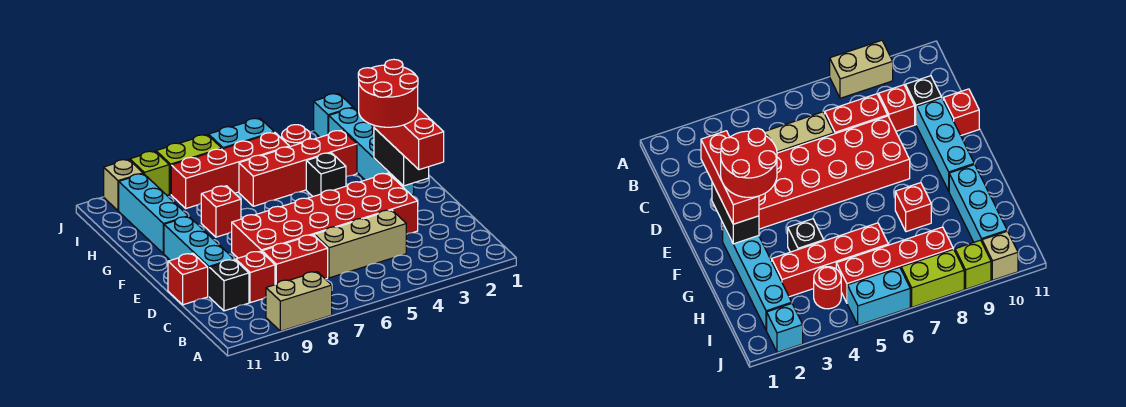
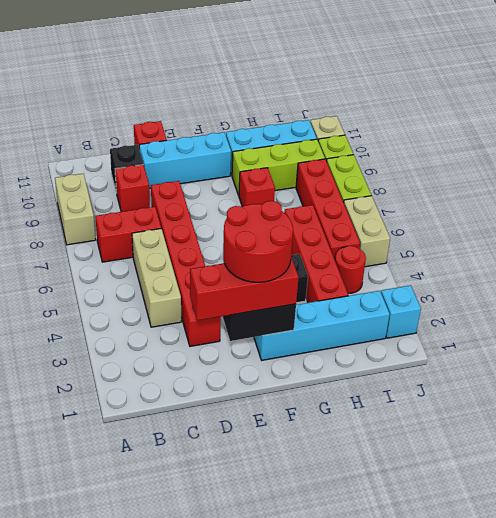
red 1x2 brick [262,235,328,285] -> red 1x2 brick turned to [95,207,161,262]
red 2x6 brick [232,173,418,258] -> red 1x6 brick [151,181,221,346]
none -> lime 1x3 brick [232,139,325,196]
cyan 1x2 brick [209,118,274,149] -> tan 1x2 brick [344,196,390,267]

